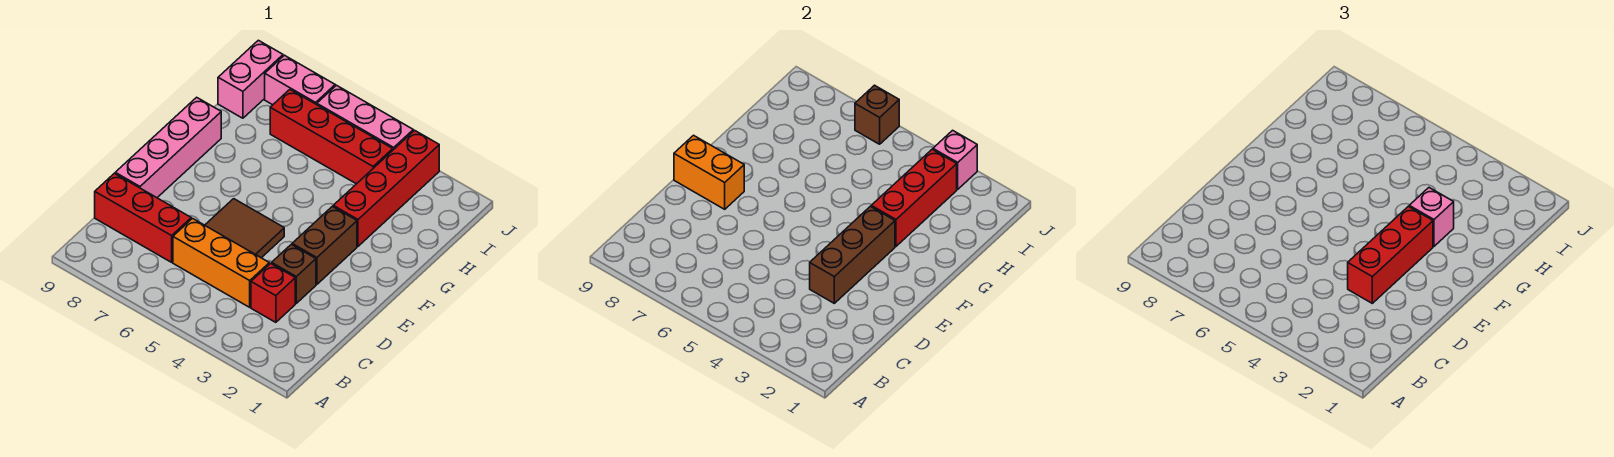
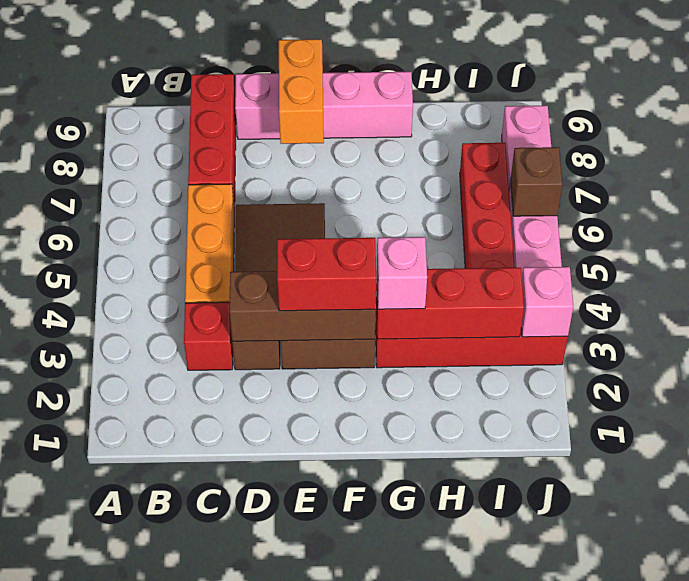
red 1x3 brick [1348,206,1433,303] -> red 1x2 brick [277,238,376,311]
pink 1x2 brick [218,40,283,118] -> none

